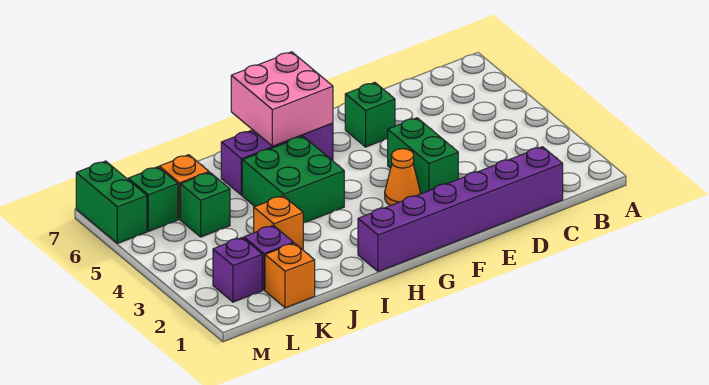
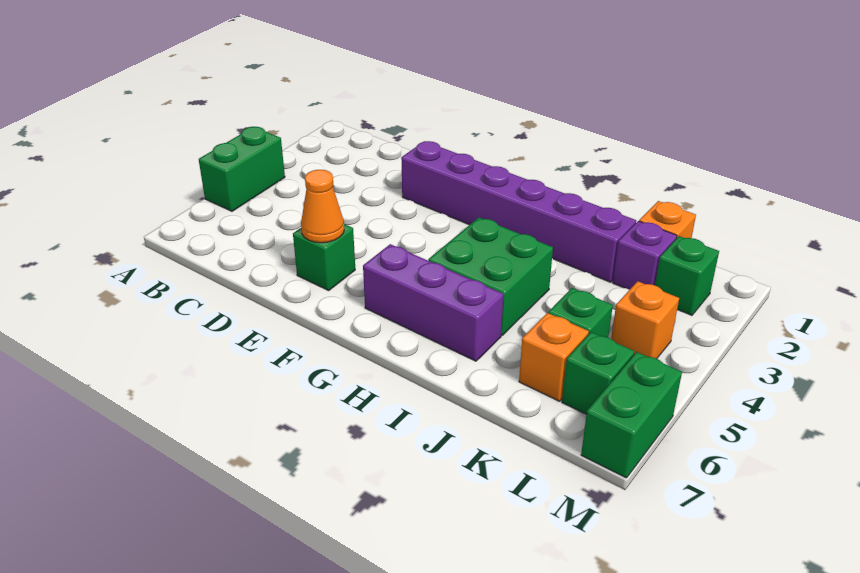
purple 1x6 brick [358,147,563,272] -> purple 1x6 brick moved to [401,141,636,282]
green 1x2 brick [388,118,458,194] -> green 1x2 brick moved to [199,127,285,211]
orange 1x1 cone [385,149,420,206] -> orange 1x1 cone moved to [301,170,344,243]
pink 2x2 brick [231,52,333,146] -> none
orange 1x1 brick [254,196,303,249] -> orange 1x1 brick moved to [611,281,679,359]
purple 1x1 brick [213,238,262,302] -> green 1x1 brick [655,236,719,315]

